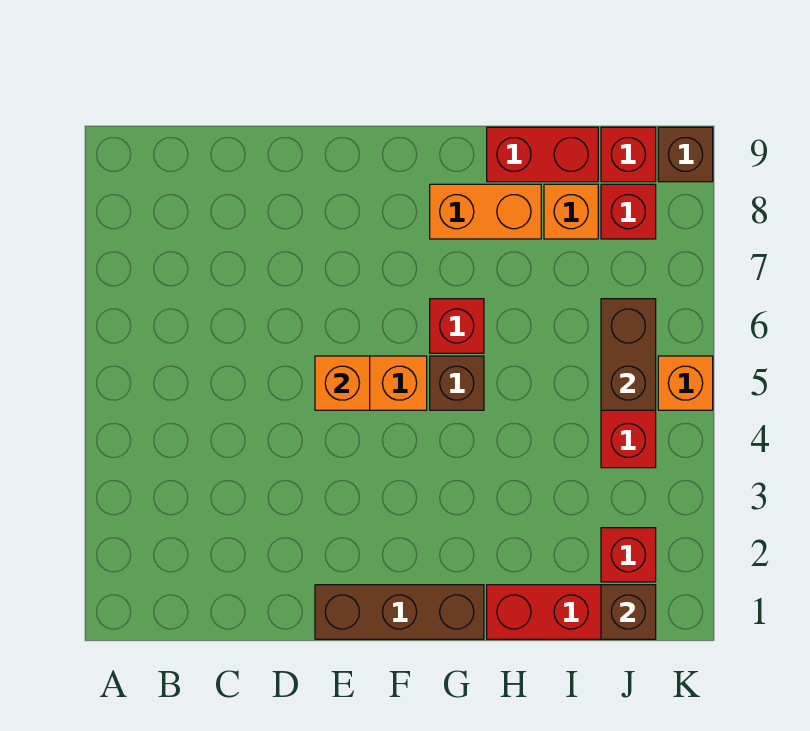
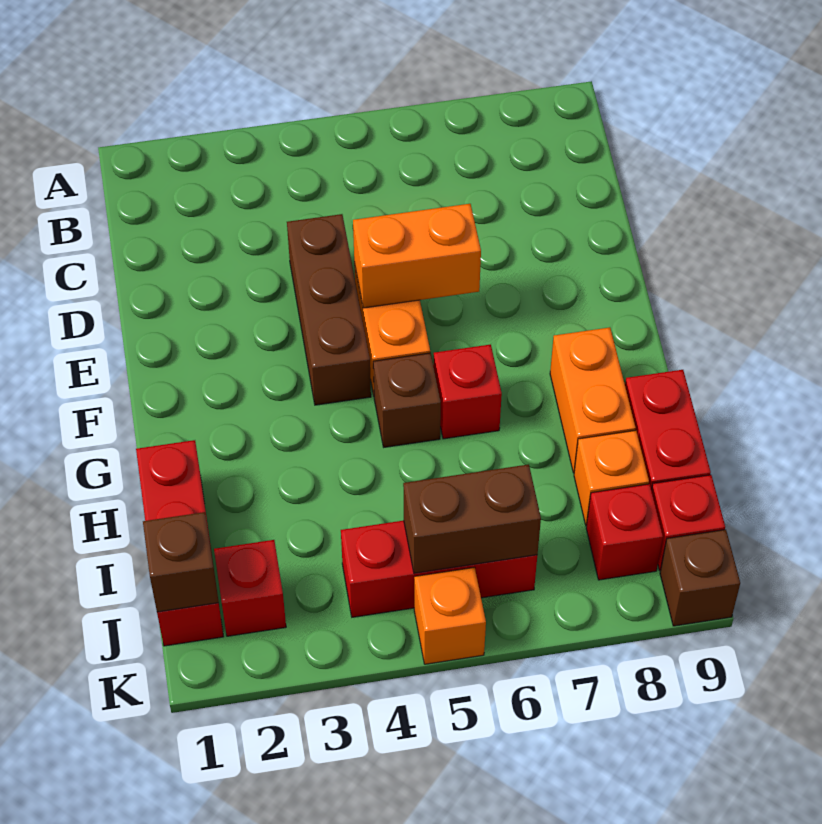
brown 1x3 brick [315,585,484,639] -> brown 1x3 brick moved to [287,214,371,405]
orange 1x1 brick [315,356,370,410] -> orange 1x2 brick [353,204,481,308]

